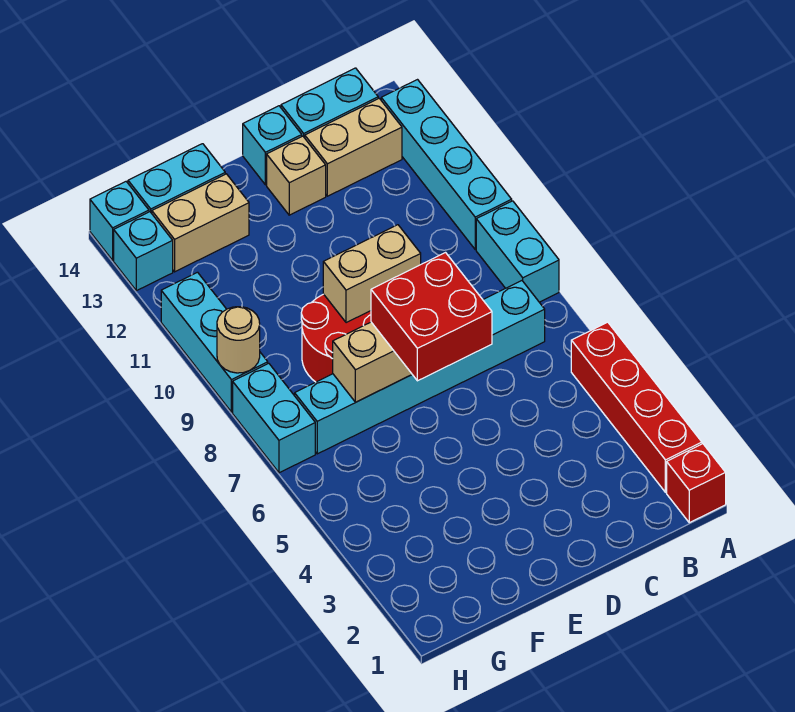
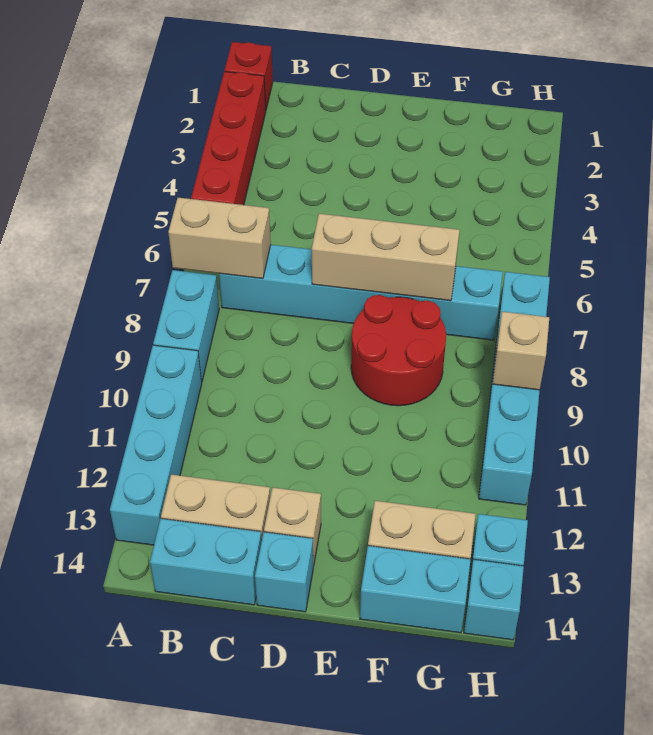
red 2x2 brick [371,253,492,381] -> none
tan 1x2 brick [323,225,421,323] -> tan 1x2 brick moved to [168,198,271,278]
tan 1x1 round brick [217,307,260,373] -> tan 1x1 brick [493,312,549,390]

